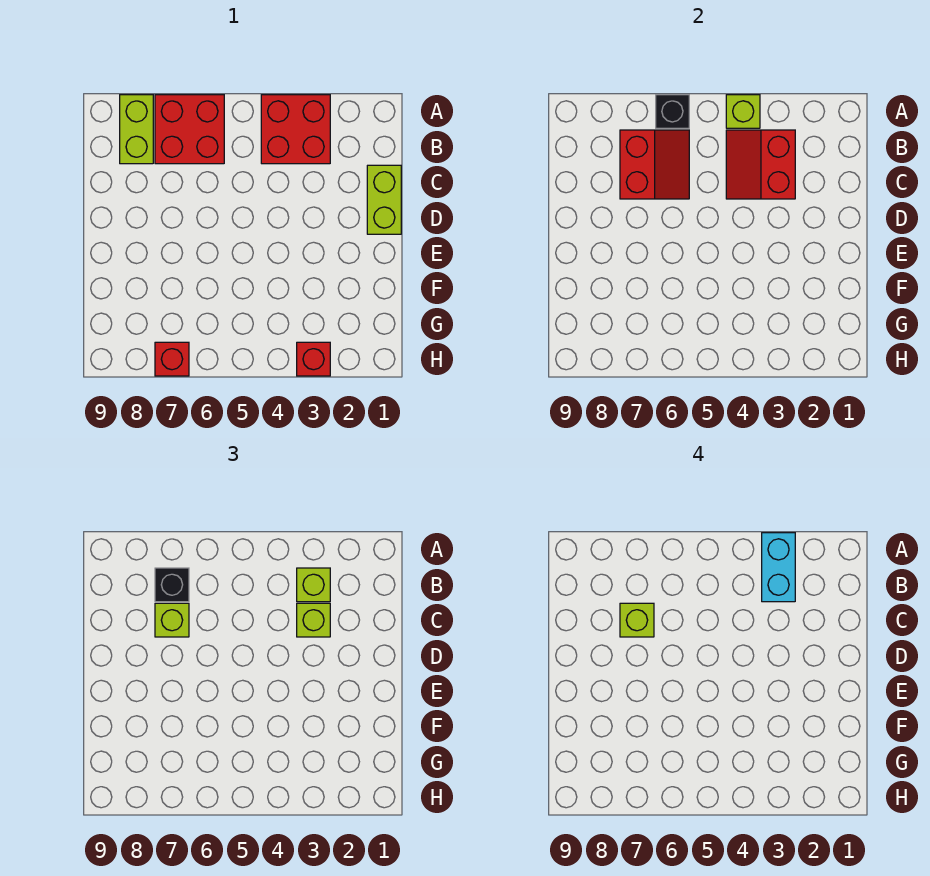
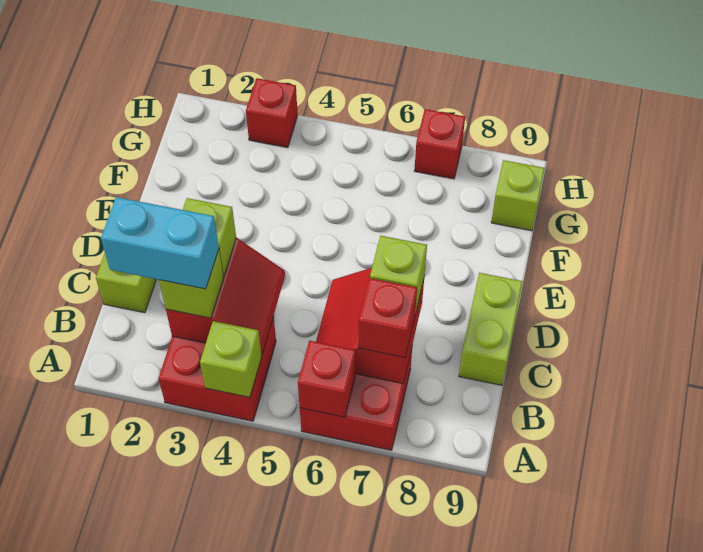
cyan 1x2 brick [762,533,795,602] -> cyan 1x2 brick turned to [101,197,219,289]
black 1x1 brick [656,95,689,128] -> red 1x1 brick [298,341,356,417]
lime 1x2 brick [120,95,153,164] -> lime 1x2 brick moved to [459,273,523,385]
black 1x1 brick [155,568,189,602] -> red 1x1 brick [358,278,417,357]
lime 1x1 brick [620,603,654,637] -> lime 1x1 brick moved to [491,160,545,231]

